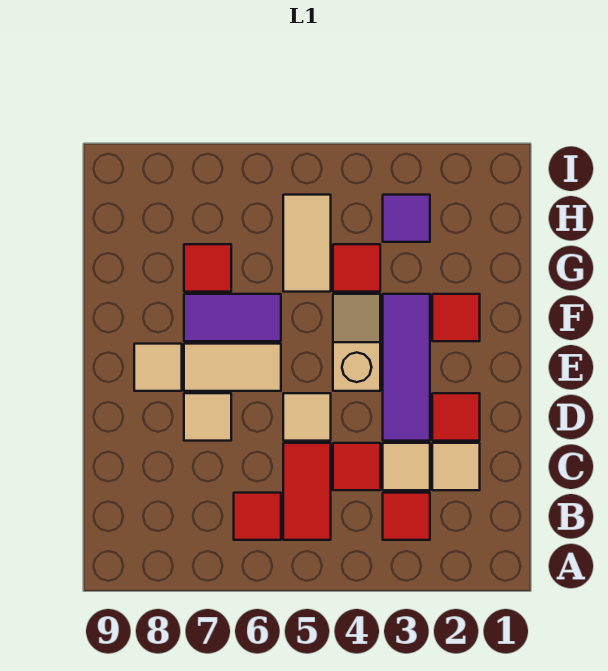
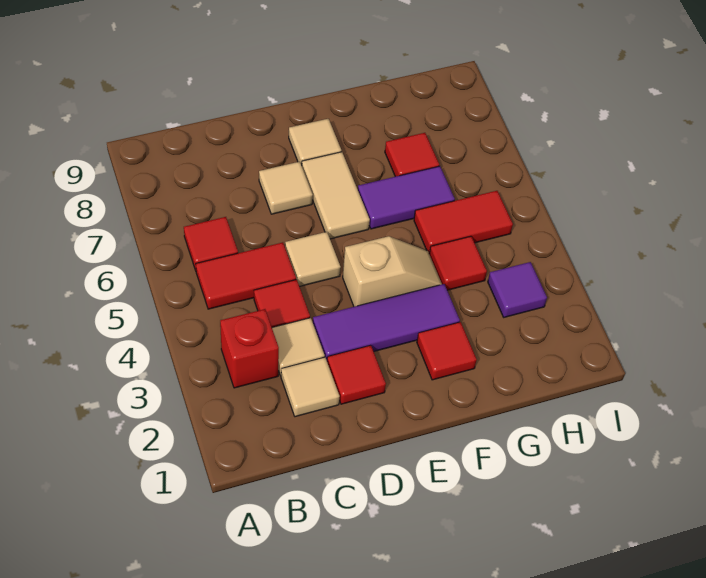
red 1x1 tile [383,493,430,540] -> red 1x1 brick [220,309,279,388]
purple 1x2 tile [184,294,281,341] -> purple 1x2 tile turned to [358,166,455,229]
tan 1x2 tile [283,195,331,292] -> red 1x2 tile [414,191,513,253]

